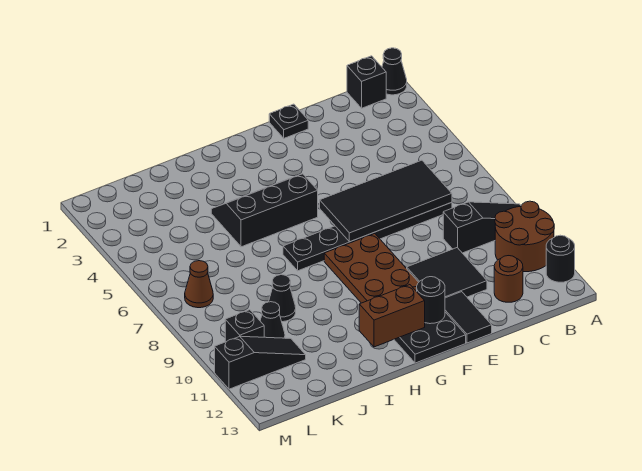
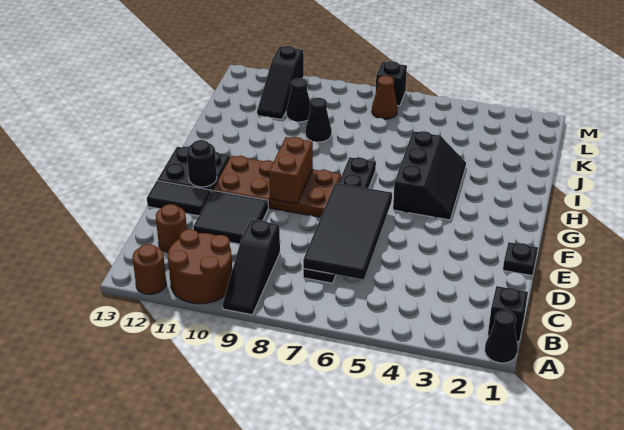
black 1x1 round brick [546,235,575,282] -> brown 1x1 round brick [132,244,166,294]
brown 1x2 brick [359,285,425,347] -> brown 1x2 brick moved to [269,137,313,204]
black 1x1 brick [225,310,264,342] -> black 1x1 brick moved to [376,61,407,106]

